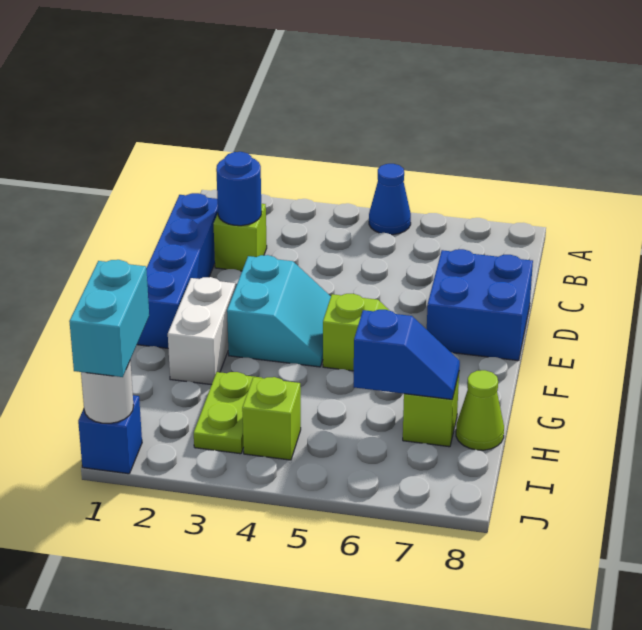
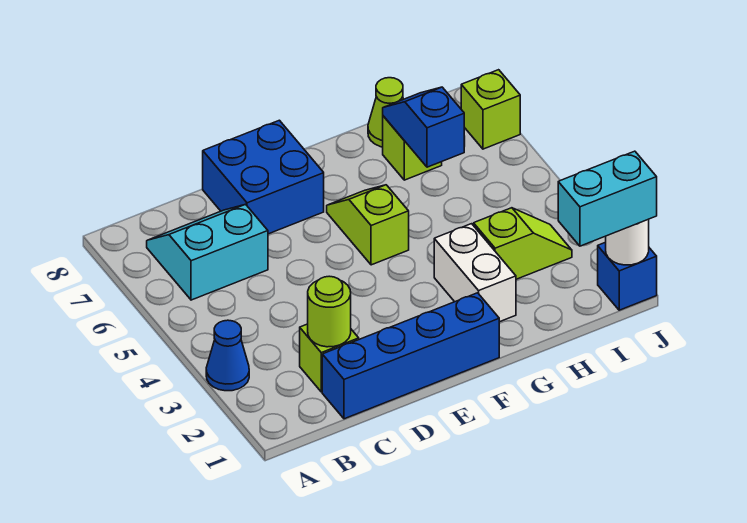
blue 1x1 cone [369,164,411,235] -> blue 1x1 cone moved to [206,320,249,391]
blue 1x1 round brick [216,152,262,226] -> lime 1x1 round brick [308,276,351,347]
cyan 2x2 slope [227,255,331,367] -> cyan 2x2 slope moved to [147,204,268,300]
white 1x2 brick [168,277,235,385] -> white 1x2 brick turned to [434,224,516,322]
lime 1x2 plate [194,372,262,454] -> lime 1x2 slope [474,208,572,279]
lime 1x1 brick [242,377,301,460] -> lime 1x1 brick moved to [461,70,520,149]

